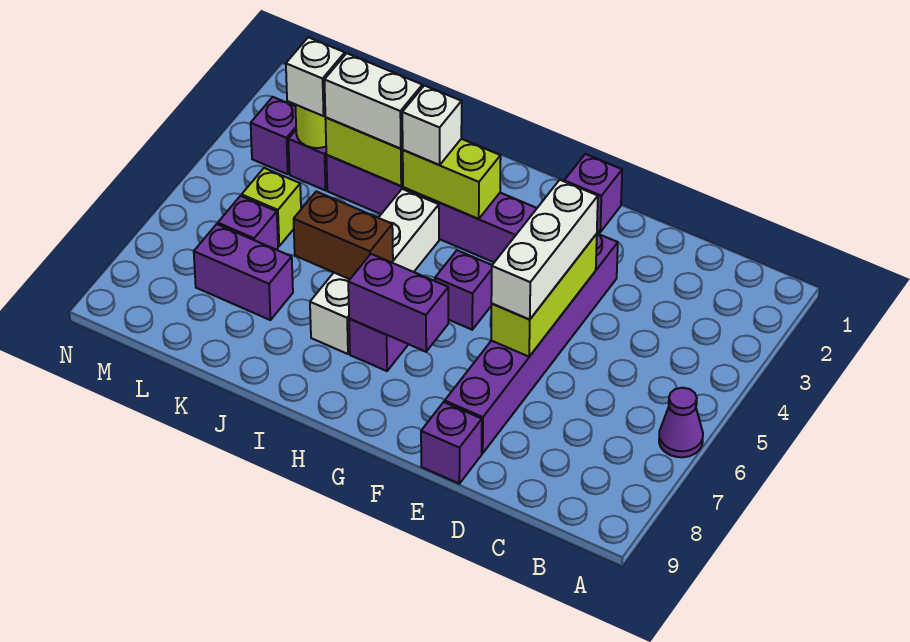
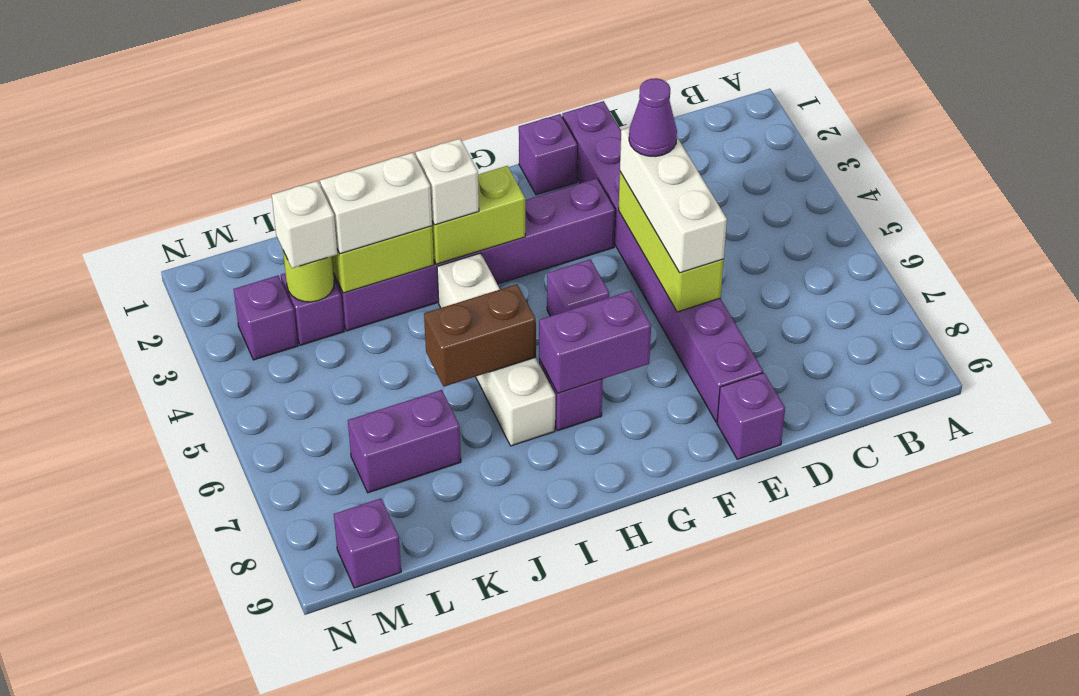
purple 1x1 cone [659,388,703,457] -> purple 1x1 cone moved to [629,78,677,156]
purple 1x6 brick [445,234,618,453] -> purple 1x8 brick [562,101,763,422]
lime 1x1 brick [242,168,301,246] -> none
purple 1x1 brick [218,196,278,250] -> purple 1x1 brick moved to [334,499,401,588]

